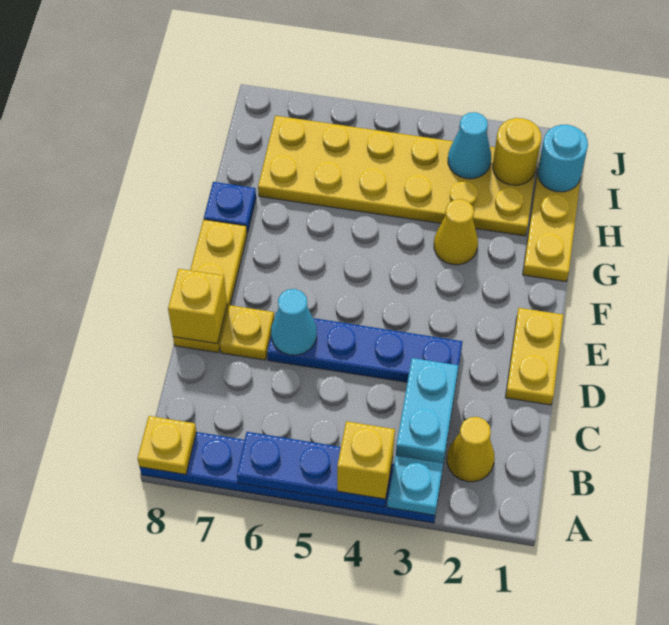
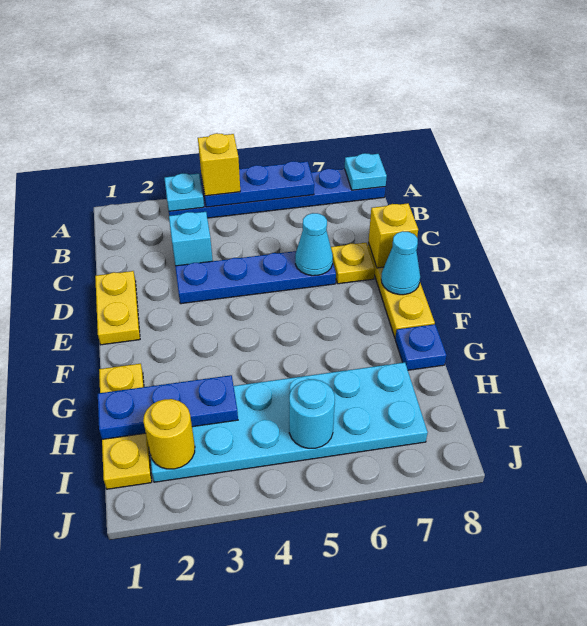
yellow 1x1 plate [138,416,196,474] -> cyan 1x1 plate [345,153,387,190]
yellow 1x1 cone [447,417,495,482] -> none
cyan 1x2 brick [396,358,459,470] -> cyan 1x1 brick [169,212,213,266]
yellow 1x1 cone [434,199,478,265] -> none
none -> blue 1x3 plate [98,375,238,439]
yellow 2x6 plate [258,116,535,236] -> cyan 2x6 plate [150,362,428,482]
cyan 1x1 round brick [538,125,588,192] -> cyan 1x1 round brick moved to [289,379,335,448]
cyan 1x1 cone [448,112,491,179] -> cyan 1x1 cone moved to [381,231,420,295]

